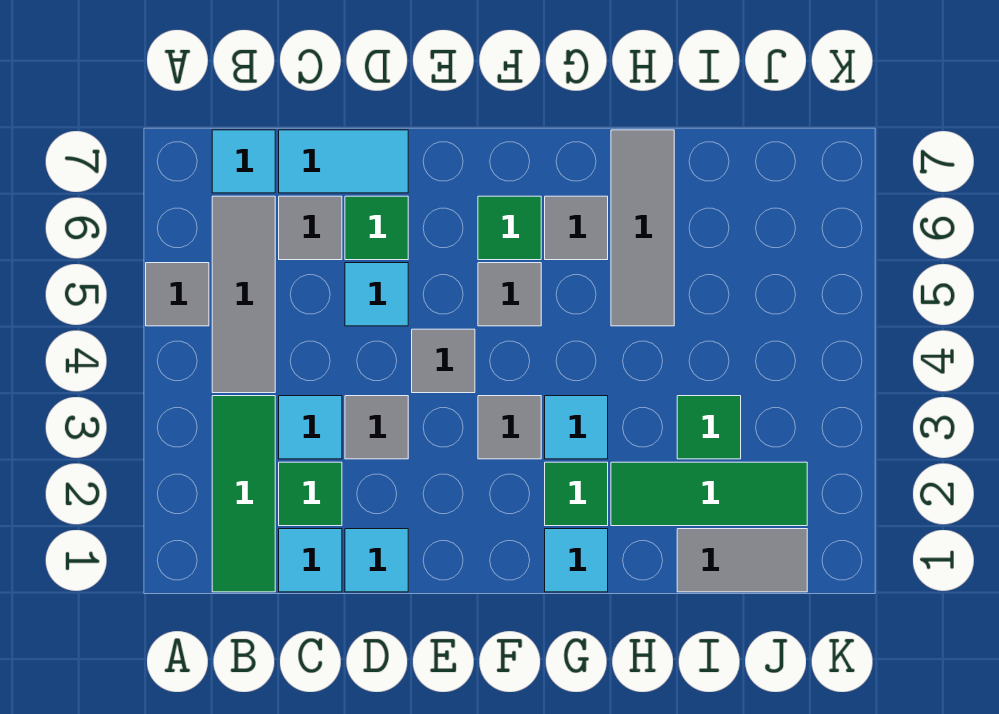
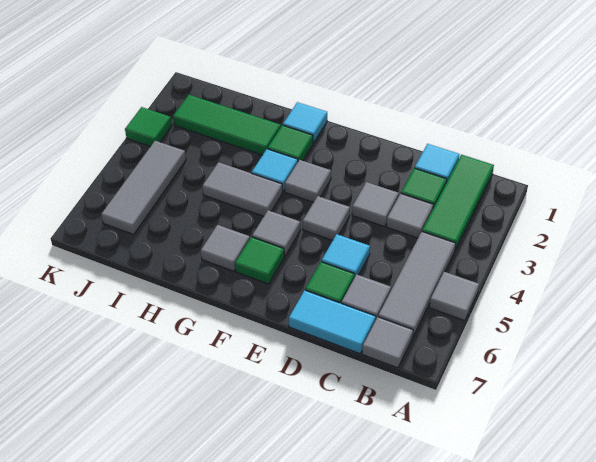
cyan 1x1 tile [212,130,275,193] -> grey 1x1 tile [362,317,413,368]
cyan 1x1 tile [279,396,342,459] -> grey 1x1 tile [386,193,433,238]
cyan 1x1 tile [345,529,408,592] -> none
grey 1x3 tile [611,130,674,326] -> grey 1x3 tile moved to [101,141,186,235]
grey 1x2 tile [677,529,807,592] -> grey 1x2 tile moved to [202,162,283,216]
green 1x1 tile [677,396,741,459] -> green 1x1 tile moved to [125,107,172,147]

